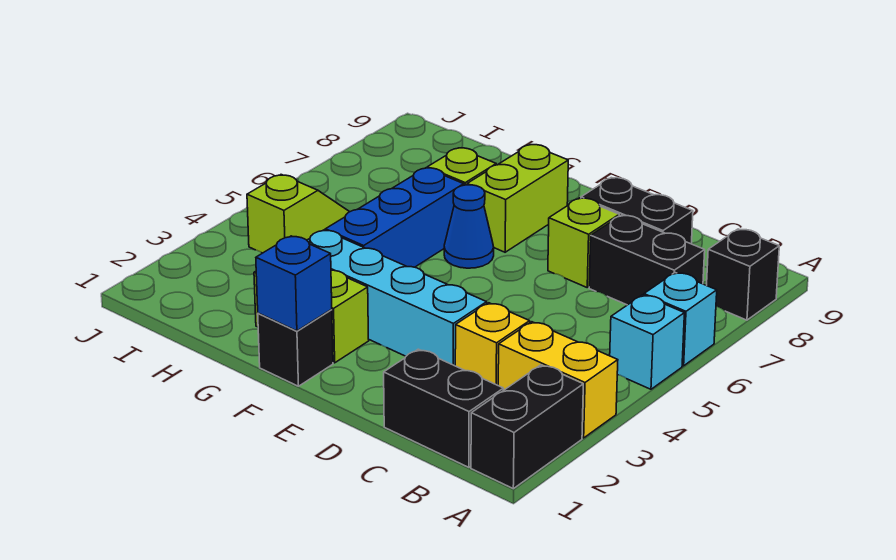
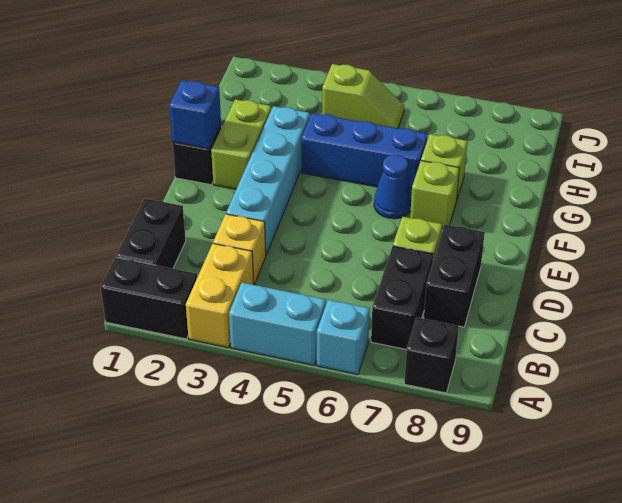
cyan 1x1 brick [610,295,684,389] -> cyan 1x2 brick [229,283,326,365]
lime 1x2 brick [467,145,568,252] -> lime 1x1 brick [410,161,459,228]

